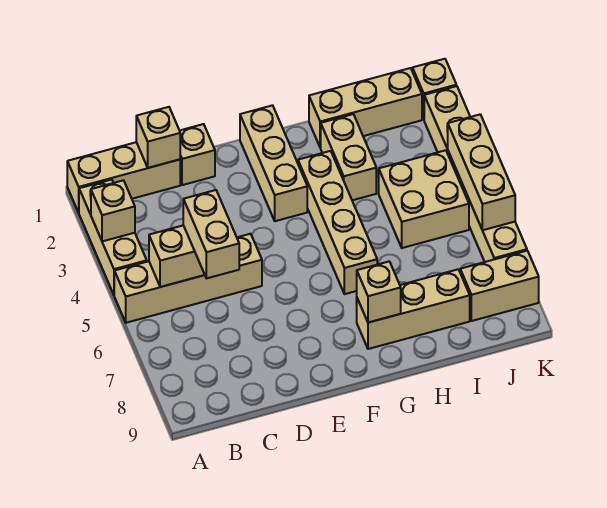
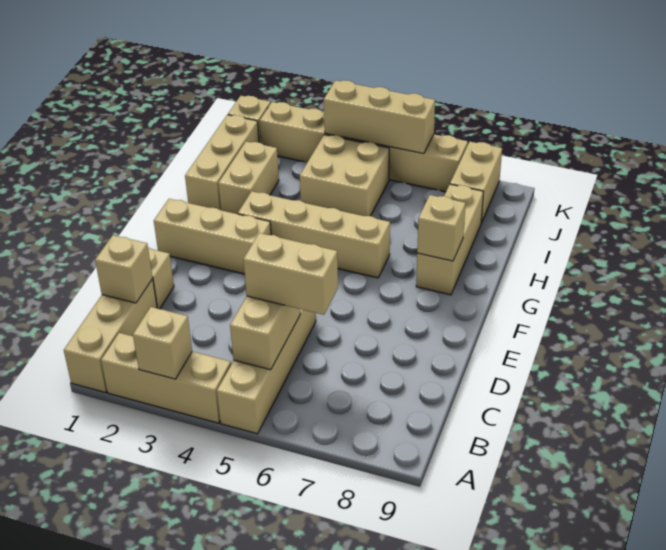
tan 1x2 brick [321,114,376,200] -> tan 1x2 brick turned to [218,142,279,214]

